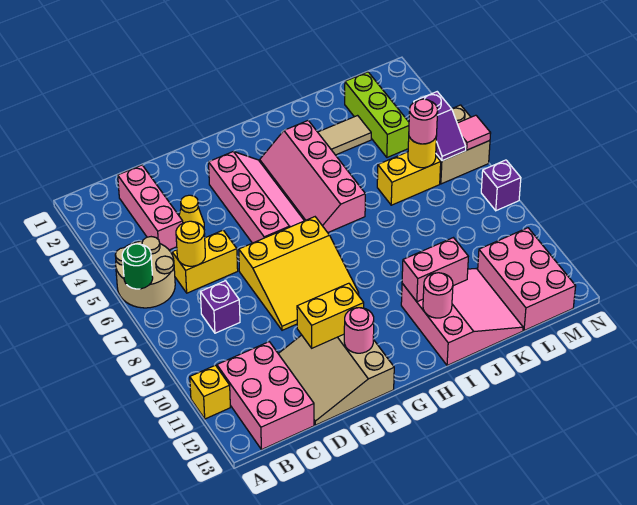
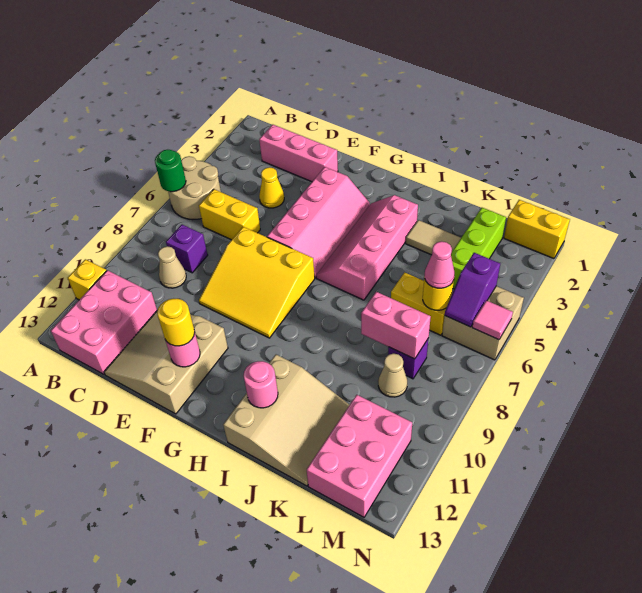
pink 1x3 brick [118,165,183,250] -> pink 1x3 brick turned to [259,125,338,182]
yellow 1x1 round brick [176,221,205,266] -> yellow 1x1 round brick moved to [157,299,195,346]
none -> tan 1x1 cone [158,246,186,288]
yellow 1x2 brick [297,283,364,348] -> yellow 1x2 brick moved to [504,200,570,259]
pink 3x3 slope [401,268,523,365] -> tan 3x3 slope [223,355,349,486]
pink 1x2 brick [402,238,468,302] -> pink 1x2 brick moved to [361,292,431,359]
pink 1x1 round brick [409,99,438,144] -> pink 1x1 cone [425,241,454,288]
none -> tan 1x1 cone [378,353,407,397]
purple 1x1 brick [481,160,521,211] -> purple 1x1 brick moved to [388,338,429,379]

